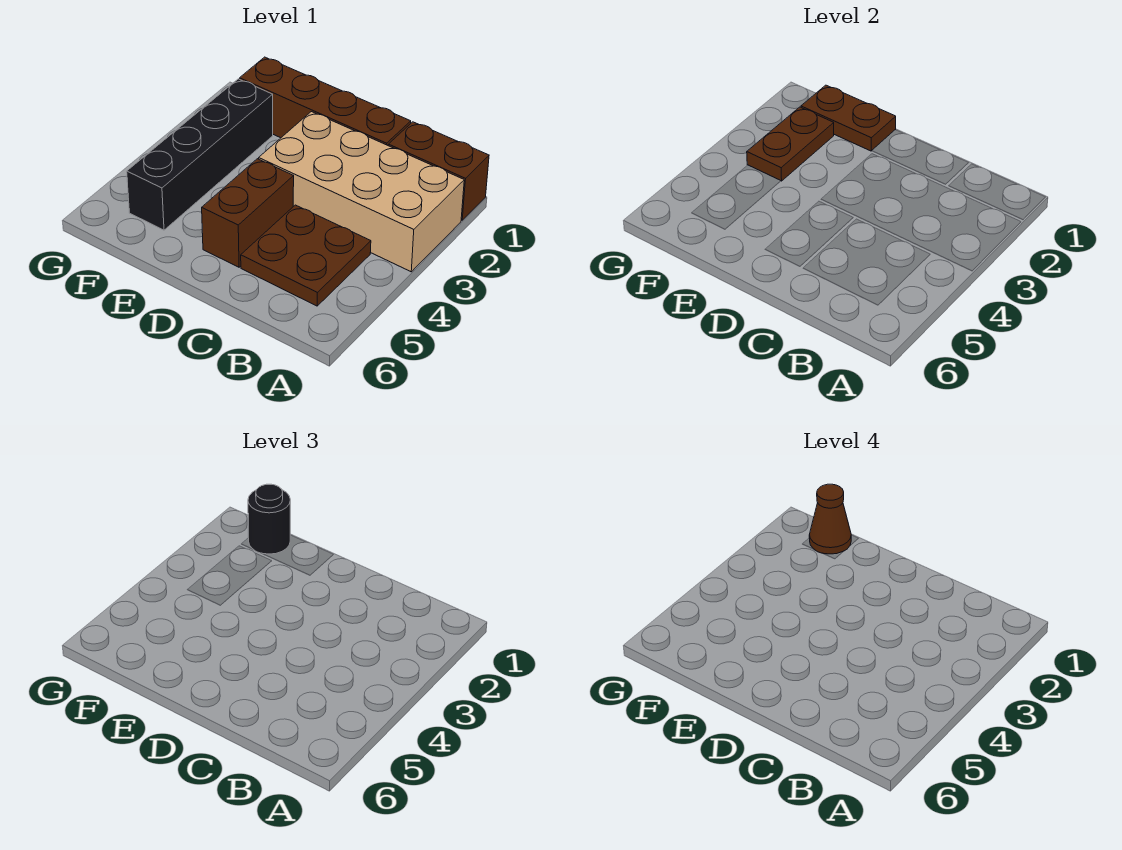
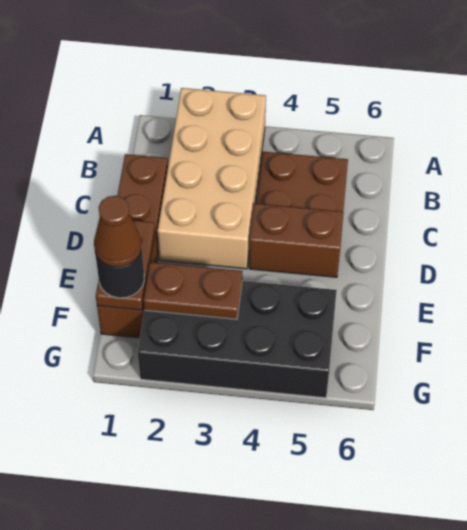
brown 1x2 brick [388,122,489,220] -> none
black 1x4 brick [127,79,273,230] -> black 2x4 brick [138,281,337,398]

